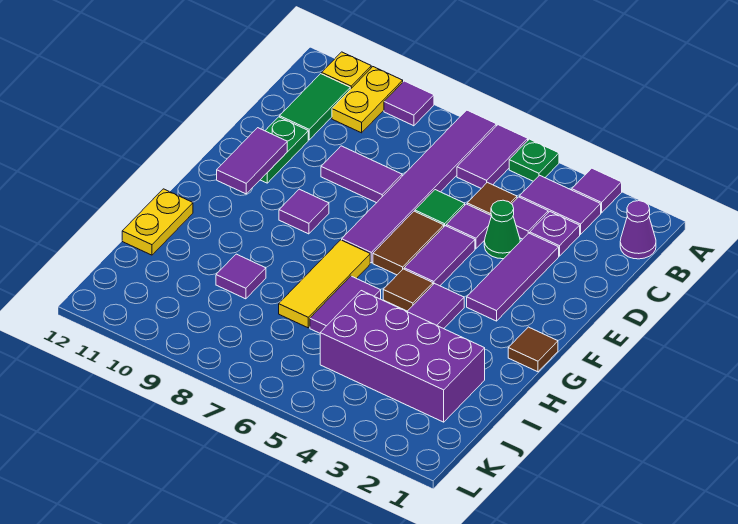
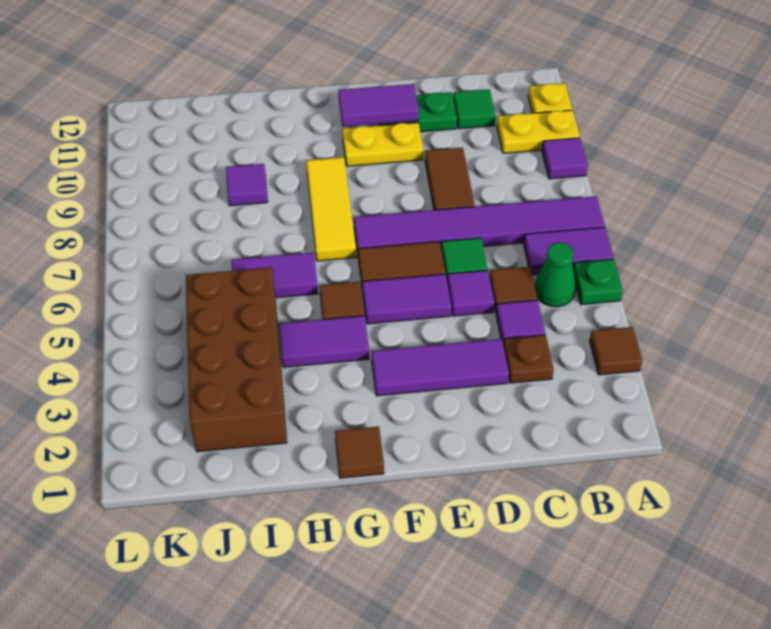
purple 1x1 tile [572,168,622,213] -> brown 1x1 tile [590,327,642,375]
purple 1x1 cone [620,201,656,259] -> none
purple 1x2 tile [520,175,601,235] -> none
green 1x2 tile [280,74,350,140] -> green 1x1 tile [453,89,496,129]
purple 1x1 plate [530,212,580,256] -> brown 1x1 plate [503,335,554,383]
green 1x1 cone [484,200,520,259] -> green 1x1 cone moved to [535,242,576,307]
purple 1x2 tile [321,146,402,203] -> brown 1x2 tile [425,148,475,210]
purple 1x1 tile [279,189,329,234] -> none
yellow 1x3 tile [279,240,370,328] -> yellow 1x3 tile turned to [306,157,356,261]
yellow 1x2 plate [122,189,193,255] -> yellow 1x2 plate moved to [343,123,423,166]
purple 2x4 brick [320,291,485,422] -> brown 2x4 brick [186,267,287,452]

